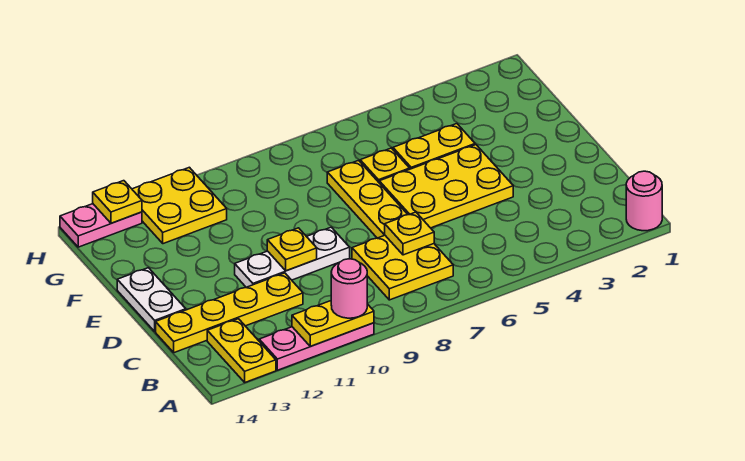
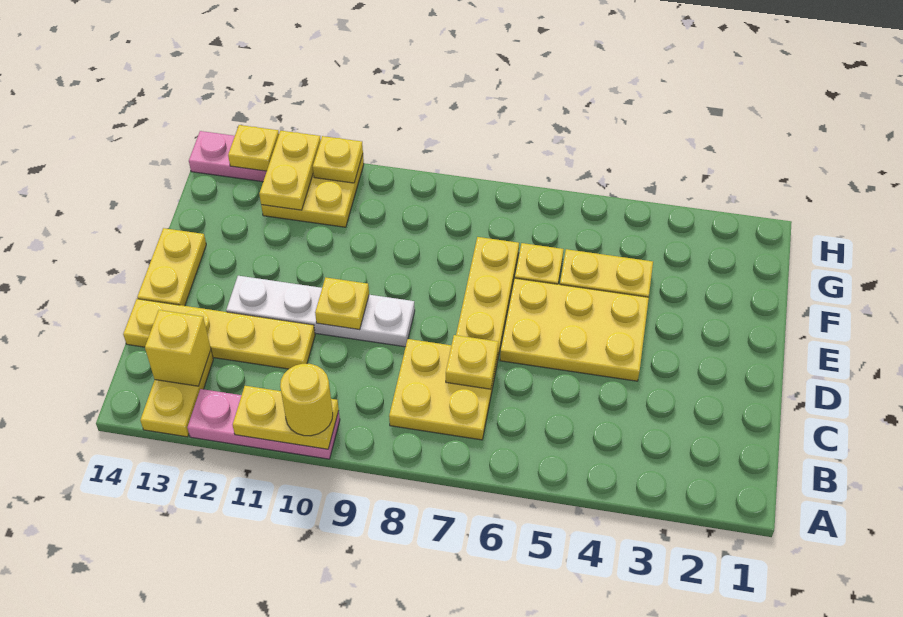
pink 1x1 round brick [626,171,662,231] -> none
pink 1x1 round brick [331,259,367,318] -> yellow 1x1 round brick [280,364,333,436]
none -> yellow 1x1 brick [145,310,211,386]
white 1x3 plate [235,227,350,287] -> white 1x4 plate [226,276,415,347]
white 1x2 plate [117,268,186,331] -> yellow 1x2 plate [137,228,206,306]
none -> yellow 1x2 plate [259,131,321,210]
none -> yellow 1x1 plate [313,136,363,183]

